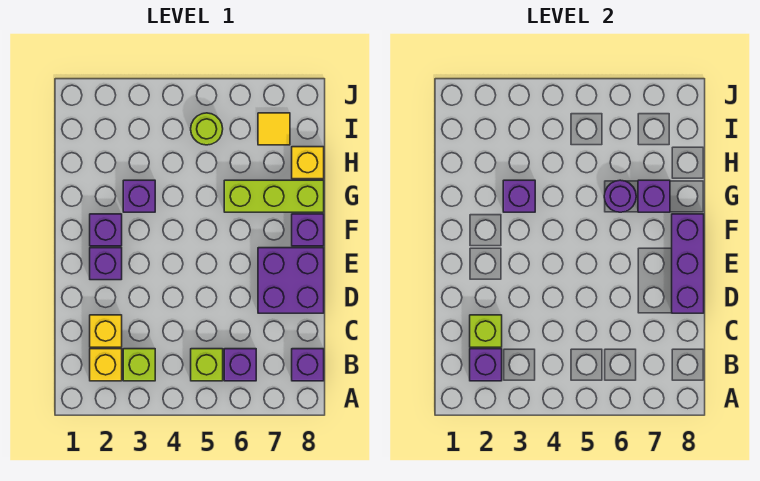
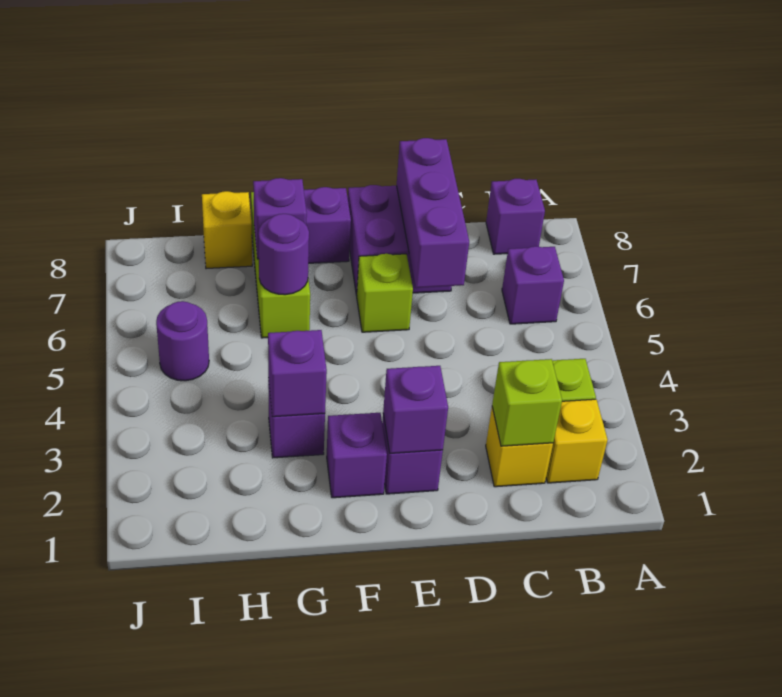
purple 1x1 brick [470,349,502,381] -> purple 1x1 brick moved to [383,366,448,453]
lime 1x1 brick [191,349,223,381] -> lime 1x1 brick moved to [357,254,413,332]
purple 1x3 brick [672,214,704,313] -> purple 1x3 brick turned to [397,138,469,288]
lime 1x1 round brick [191,113,223,145] -> purple 1x1 round brick [156,301,209,381]
yellow 1x1 tile [258,113,290,145] -> none

